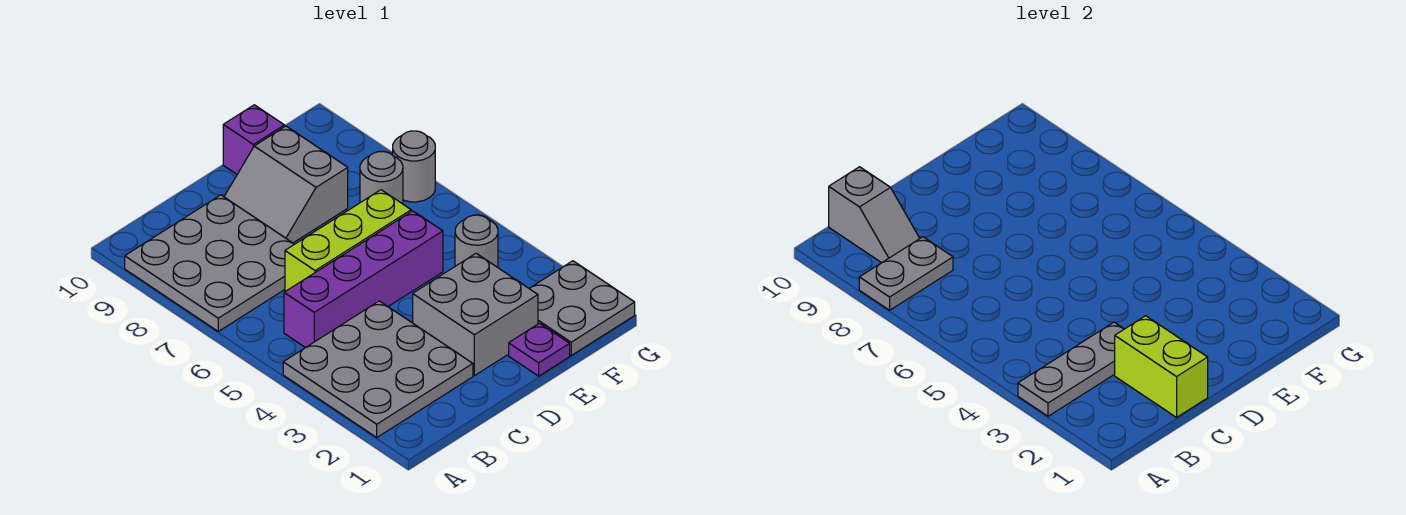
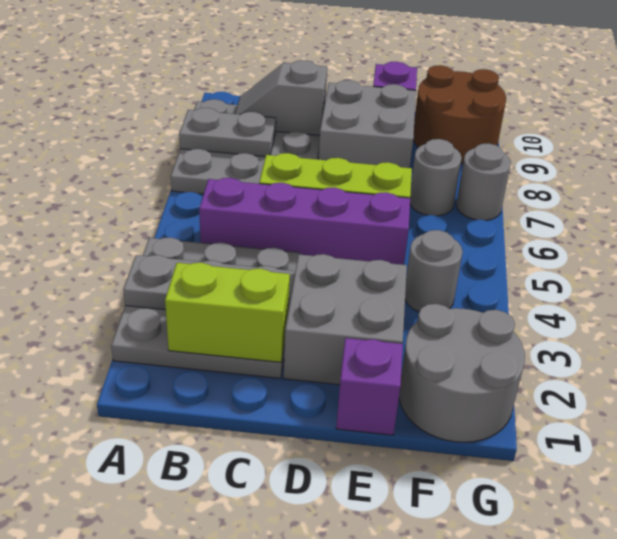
grey 1x2 slope [829,167,920,263] -> grey 1x2 slope turned to [235,60,327,135]
lime 1x2 brick [1115,316,1208,417] -> lime 1x2 brick turned to [165,263,290,362]
grey 2x2 slope [224,126,348,243] -> grey 2x2 brick [319,80,416,168]
purple 1x1 plate [509,323,570,376] -> purple 1x1 brick [336,338,403,435]
grey 2x2 plate [529,261,635,355] -> grey 2x2 round brick [399,304,525,442]
none -> brown 2x2 round brick [413,65,506,163]

